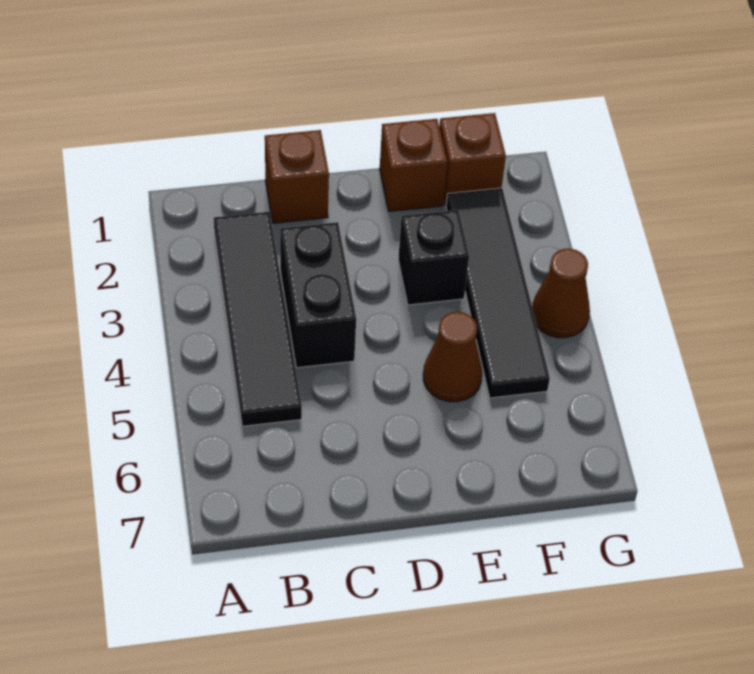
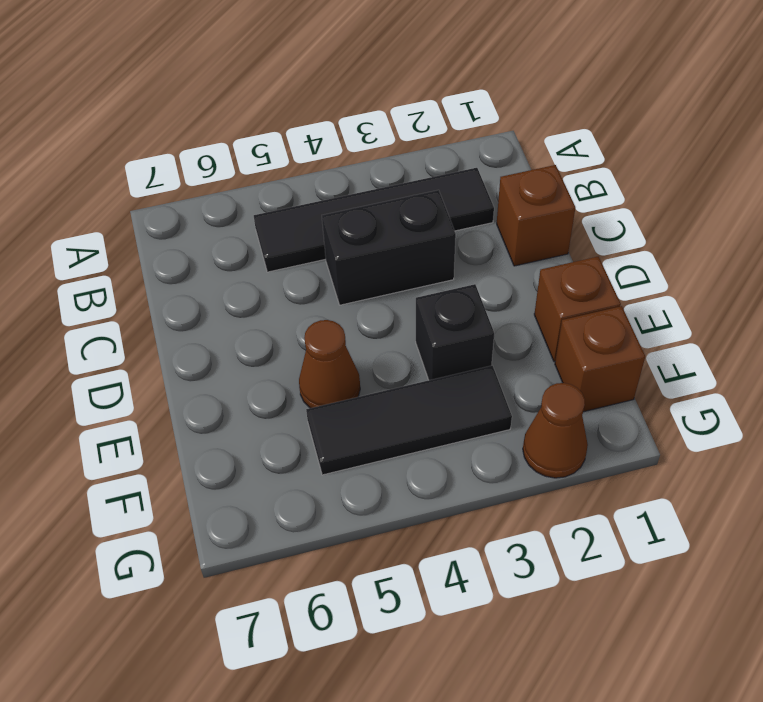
black 1x4 tile [446,188,550,398] -> black 1x3 tile [306,366,512,475]
brown 1x1 cone [532,249,590,338] -> brown 1x1 cone moved to [523,383,588,478]

